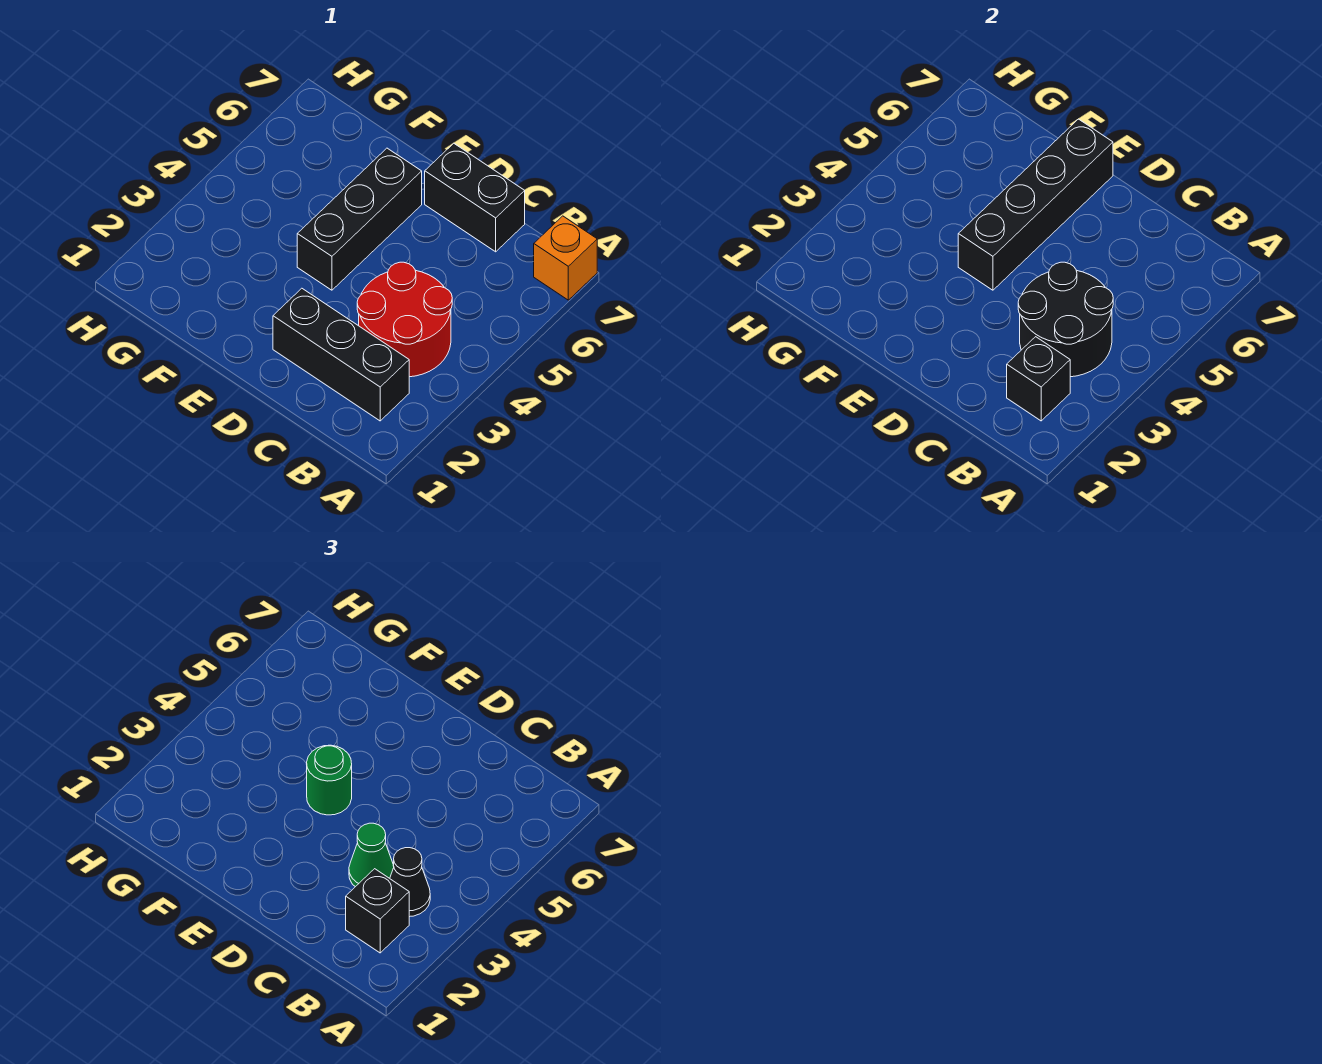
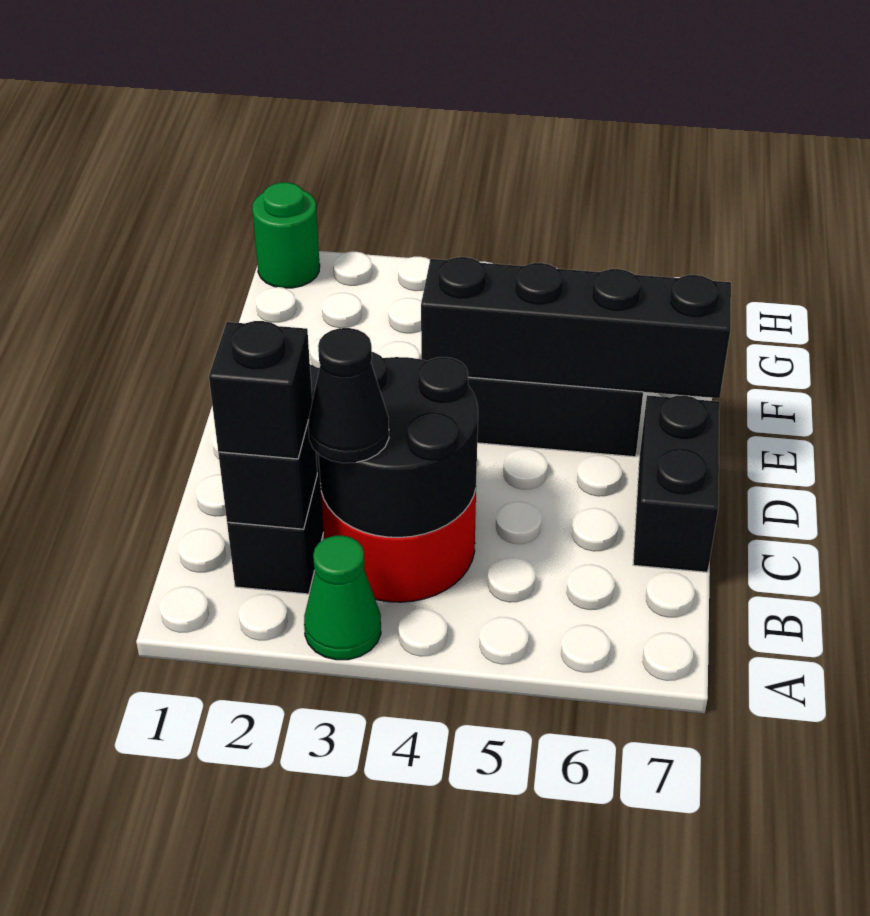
orange 1x1 brick [534,216,597,300] -> none
green 1x1 cone [349,823,394,887] -> green 1x1 cone moved to [304,535,381,660]
green 1x1 round brick [307,745,352,815] -> green 1x1 round brick moved to [252,182,320,288]

